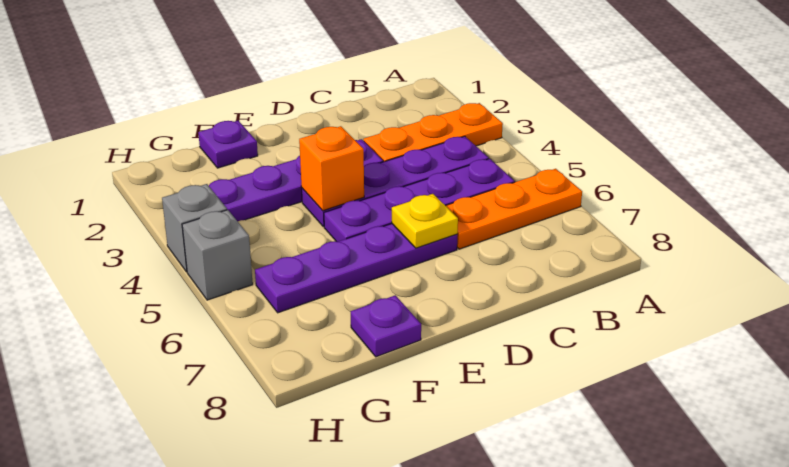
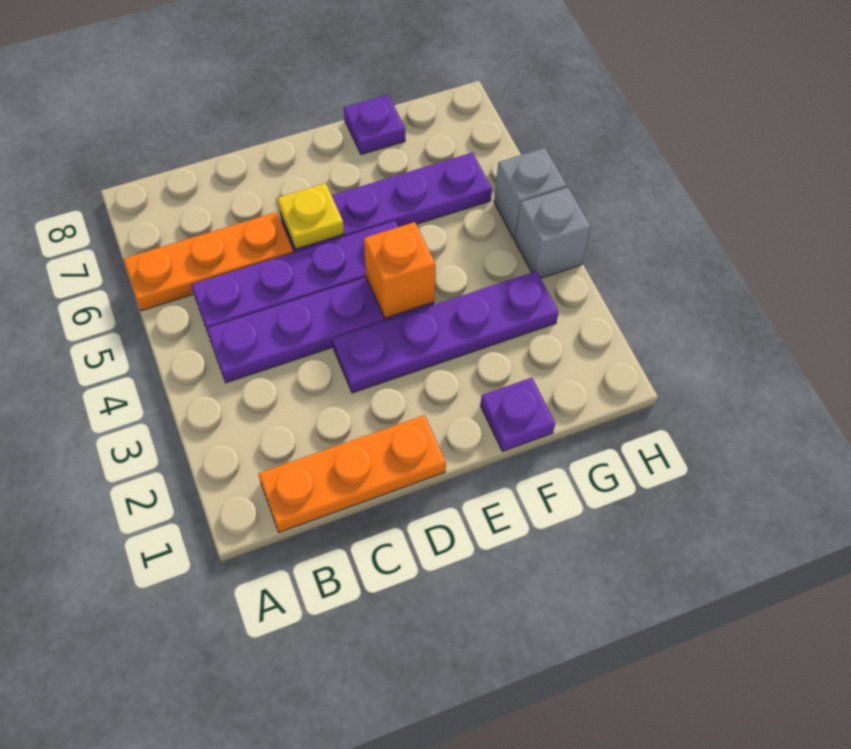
orange 1x3 plate [364,103,503,162] -> orange 1x3 plate moved to [258,415,446,532]

